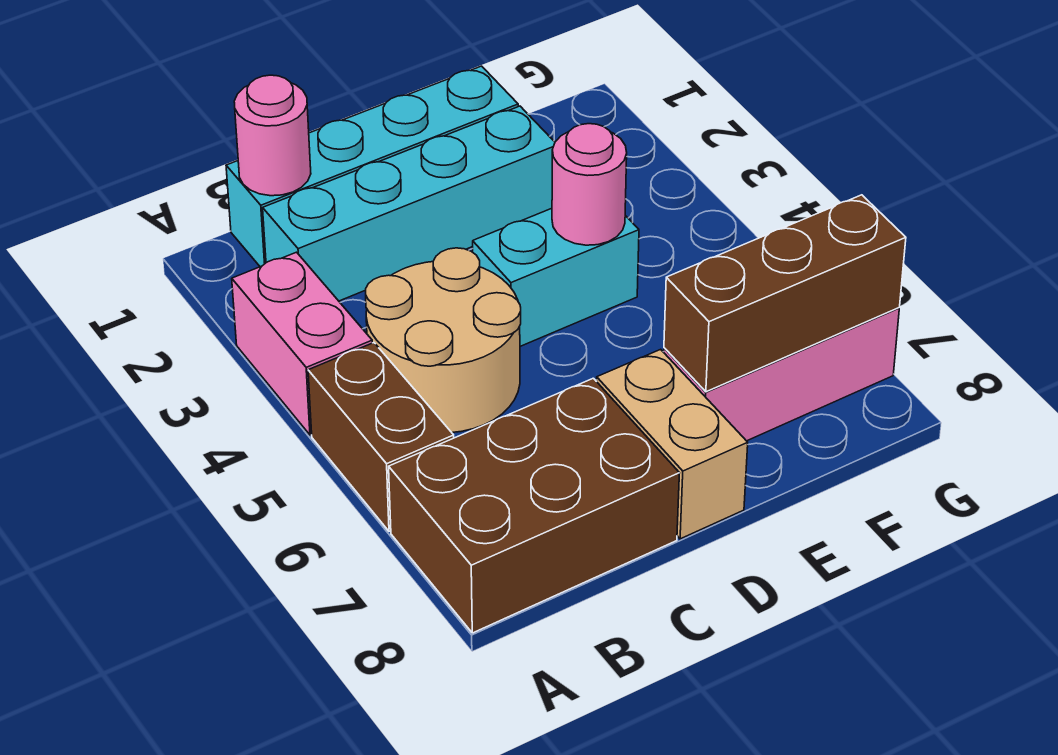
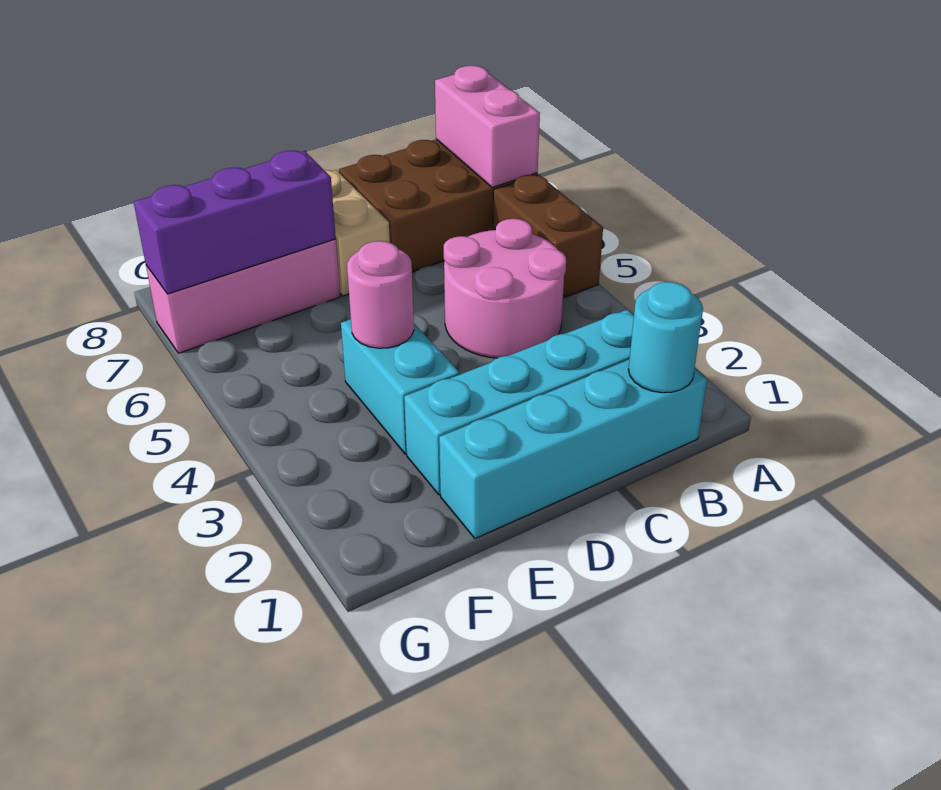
pink 1x2 brick [232,252,372,435] -> pink 1x2 brick moved to [435,66,540,187]
pink 1x1 round brick [234,75,311,196] -> cyan 1x1 round brick [628,282,703,393]
tan 2x2 round brick [366,248,521,432] -> pink 2x2 round brick [444,219,566,358]
cyan 1x2 brick [473,208,639,346] -> cyan 1x2 brick turned to [341,319,460,454]
brown 1x3 brick [664,195,906,392] -> purple 1x3 brick [134,151,336,294]

